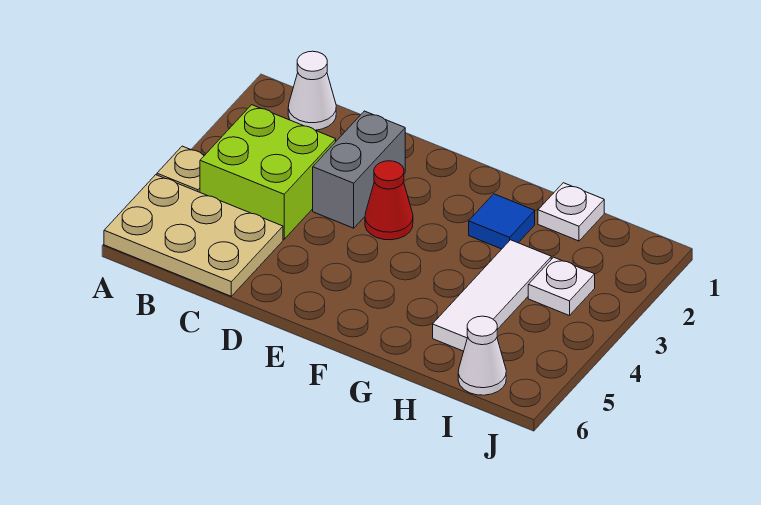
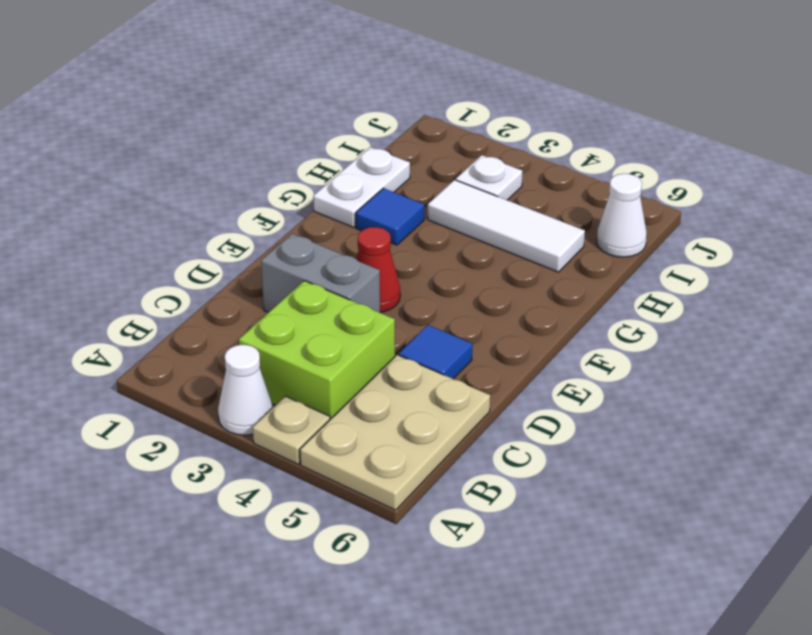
white 1x1 cone [288,51,336,130] -> white 1x1 cone moved to [218,345,273,435]
none -> blue 1x1 tile [399,325,472,379]
white 1x1 plate [538,183,604,241] -> white 1x2 plate [313,147,410,228]

